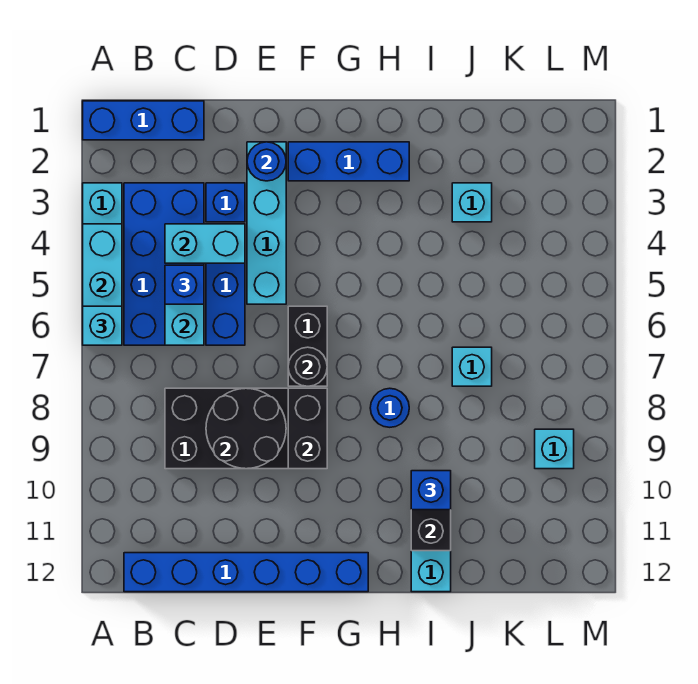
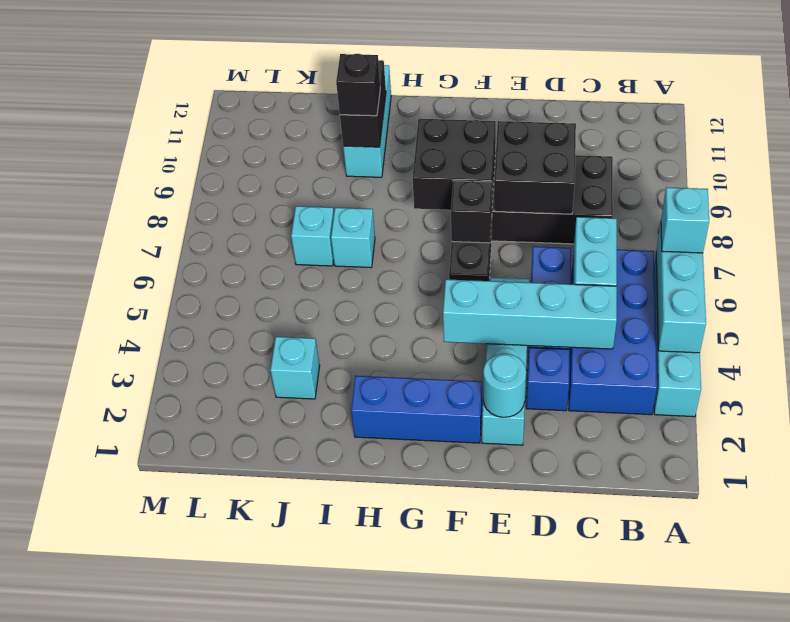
blue 1x3 brick [83,101,204,140] -> none
blue 1x6 brick [124,553,368,592] -> none
cyan 1x2 brick [165,224,245,263] -> cyan 1x4 brick [443,279,617,349]
blue 1x1 brick [165,265,204,304] -> none
black 2x2 round brick [206,388,286,469] -> black 2x2 brick [494,121,576,214]
blue 1x1 round brick [247,142,286,181] -> cyan 1x1 round brick [483,354,526,417]
black 1x1 round brick [288,347,327,386] -> black 1x1 brick [451,181,492,243]
black 1x2 brick [288,388,327,469] -> black 2x2 brick [413,119,496,210]
blue 1x1 round brick [370,388,409,427] -> none
blue 1x1 brick [411,471,451,510] -> black 1x1 brick [336,54,380,116]
cyan 1x1 brick [535,429,574,469] -> cyan 1x1 brick moved to [331,208,375,268]

